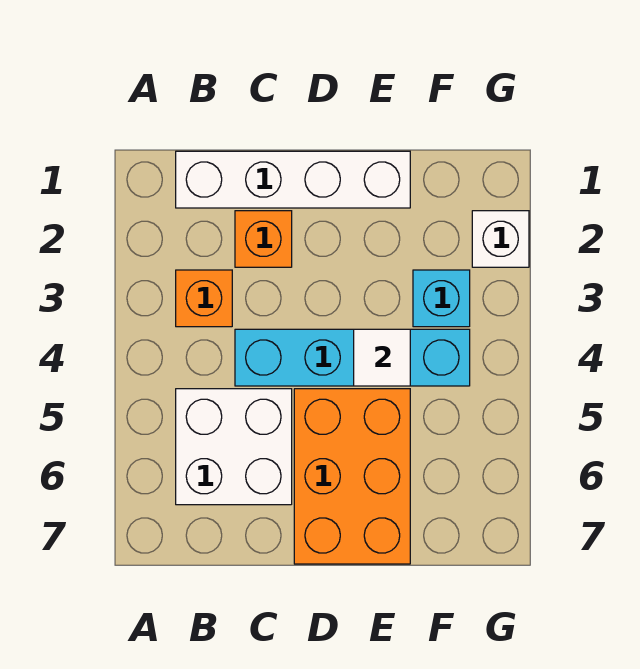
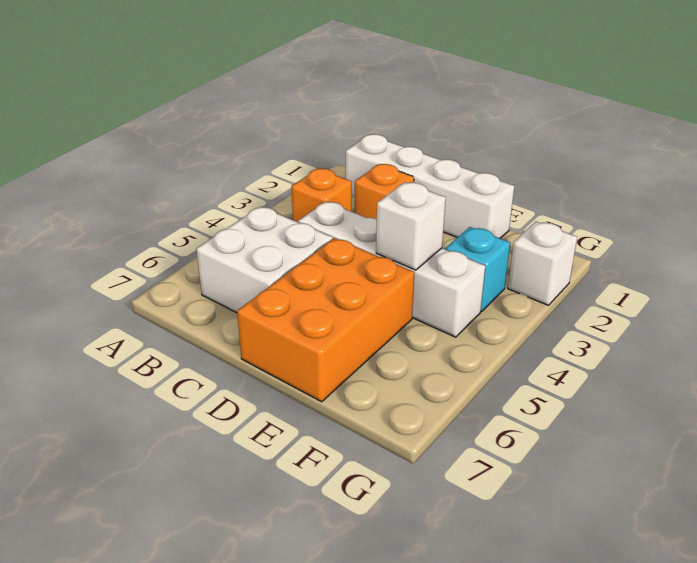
cyan 1x4 brick [235,329,470,386] -> white 1x4 brick [298,202,485,337]
white 1x1 tile [354,329,410,386] -> white 1x1 brick [376,182,446,270]

